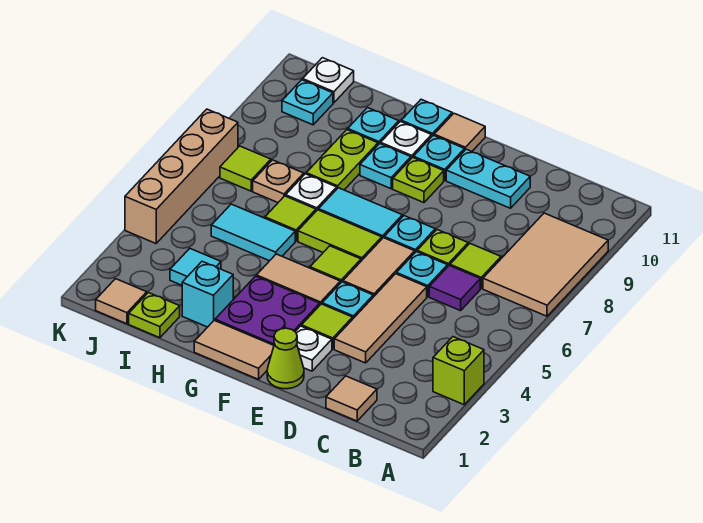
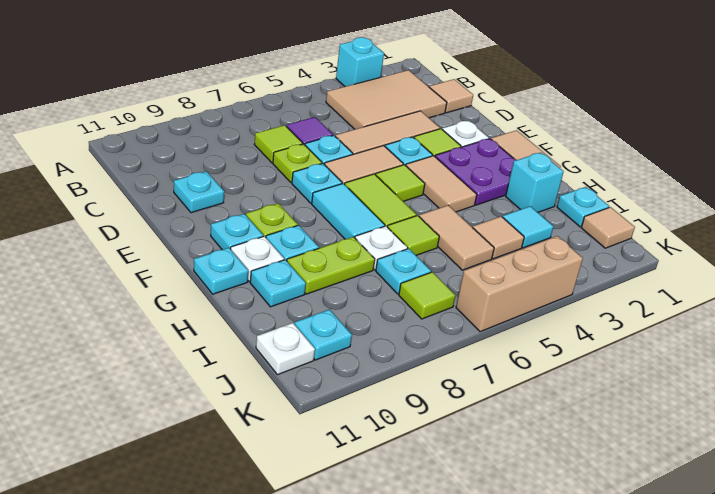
lime 1x1 brick [433,337,484,405] -> cyan 1x1 brick [336,37,384,87]
tan 2x3 tile [483,213,608,316] -> tan 2x3 tile moved to [326,70,447,129]
cyan 1x2 plate [446,149,530,208] -> cyan 1x1 plate [174,171,224,213]
lime 1x1 cone [267,328,304,389] -> none
tan 1x1 tile [434,113,485,151] -> tan 1x1 tile moved to [473,216,524,259]
cyan 1x2 tile [211,204,295,261] -> tan 1x2 tile [419,205,494,270]
lime 1x1 plate [129,293,180,338] -> cyan 1x1 plate [557,187,609,227]
tan 1x1 plate [253,160,304,203] -> cyan 1x1 plate [376,249,431,294]
tan 1x4 brick [125,109,238,243] -> tan 1x3 brick [456,236,583,332]

